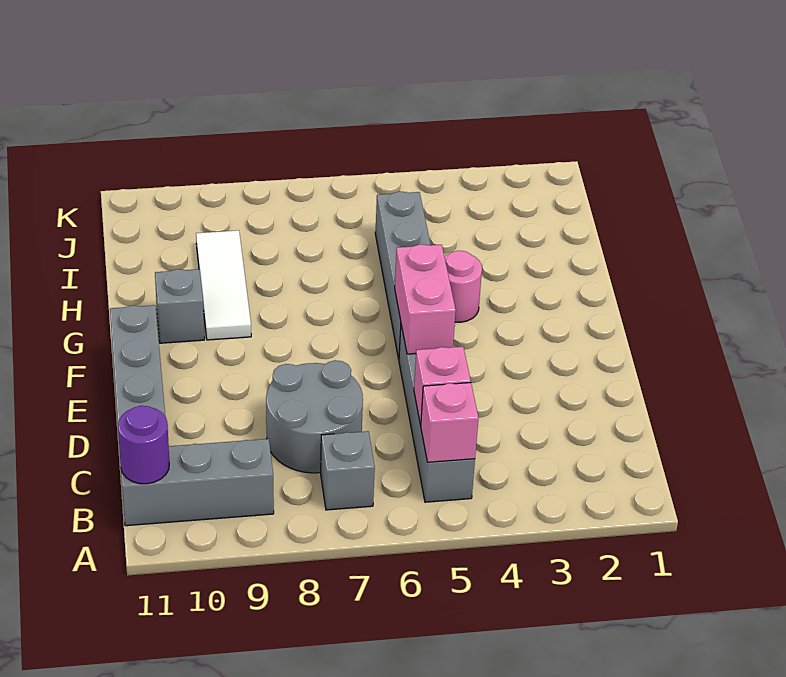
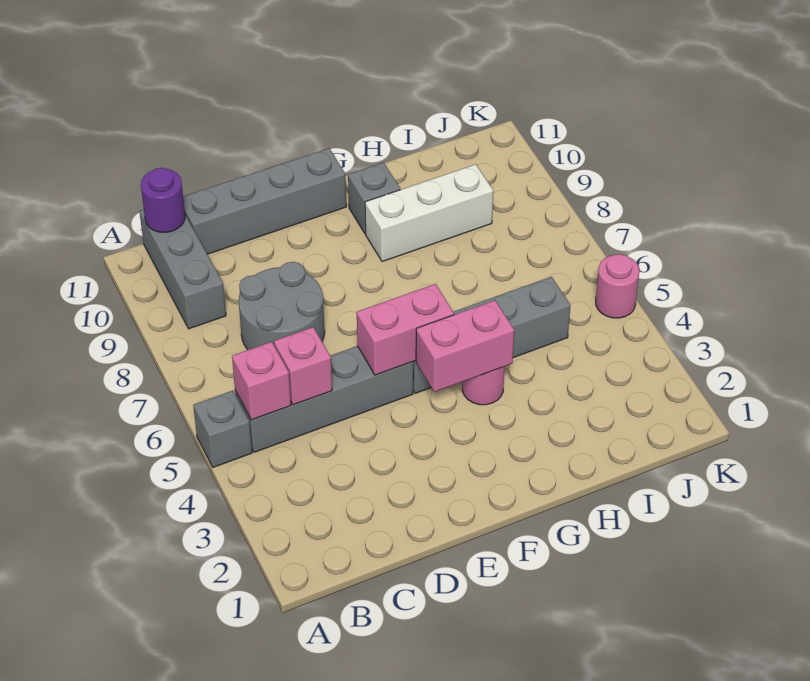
grey 1x1 brick [321,431,375,510] -> grey 1x1 brick moved to [193,391,252,467]
none -> pink 1x2 brick [416,300,514,392]
white 1x3 tile [196,230,251,340] -> white 1x3 brick [365,164,493,262]
none -> pink 1x1 round brick [596,254,639,318]

